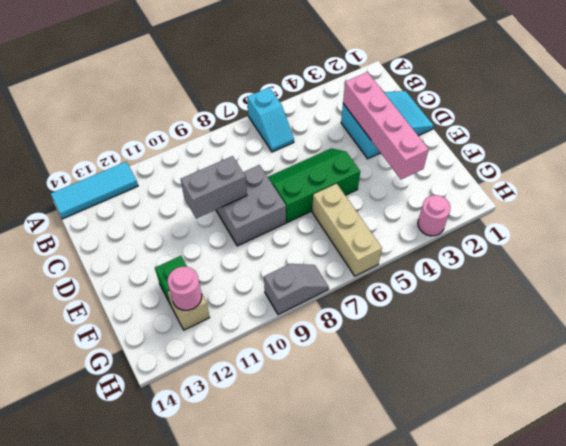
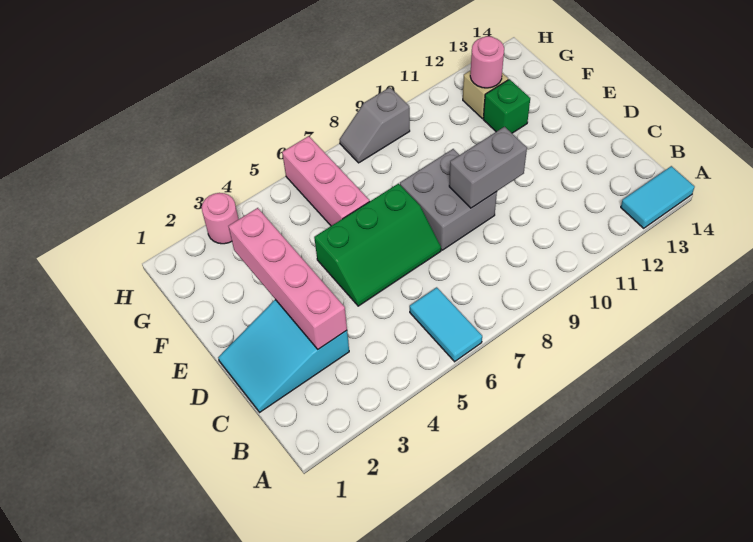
cyan 1x2 slope [247,87,294,152] -> cyan 1x2 tile [410,287,482,362]
cyan 1x3 tile [51,162,138,219] -> cyan 1x2 tile [621,166,695,228]
tan 1x3 brick [312,184,382,276] -> pink 1x3 brick [282,136,370,226]

